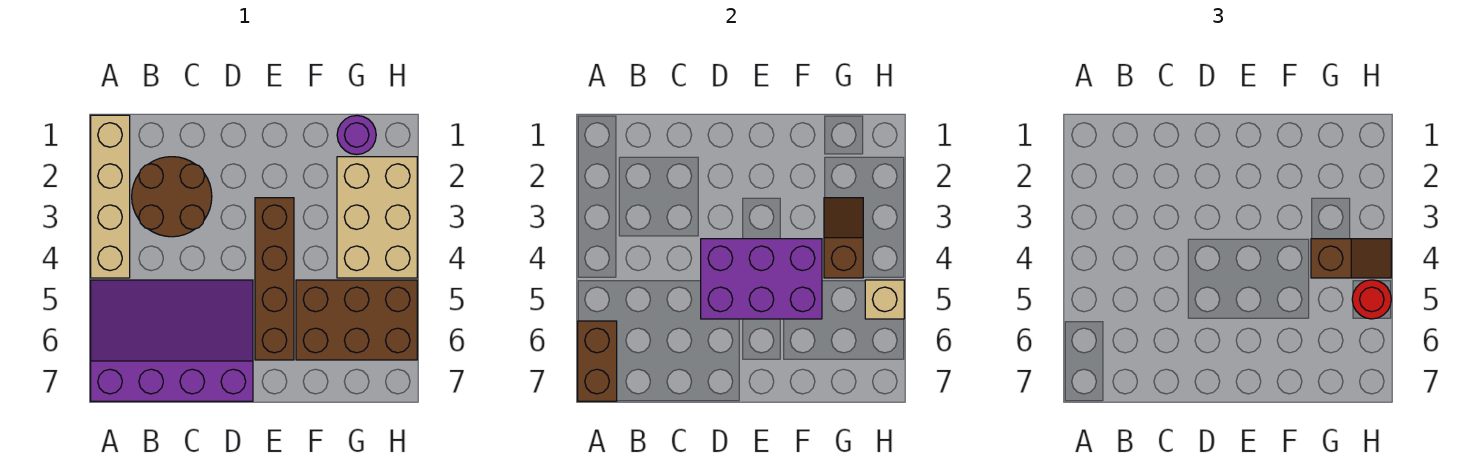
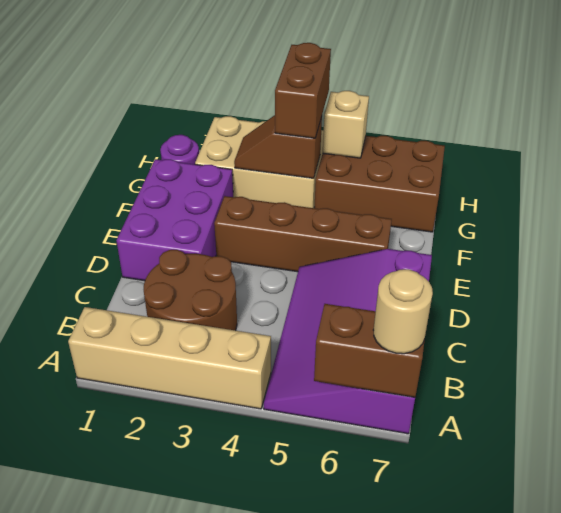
none -> tan 1x1 round brick [373,269,433,354]
purple 2x3 brick [701,239,822,319] -> purple 2x3 brick moved to [116,159,233,281]
brown 2x3 brick [296,280,417,360] -> brown 2x3 brick turned to [314,136,445,232]
brown 1x2 slope [1311,239,1391,278] -> brown 1x2 brick [275,43,331,138]
red 1x1 round brick [1352,280,1391,319] -> none

